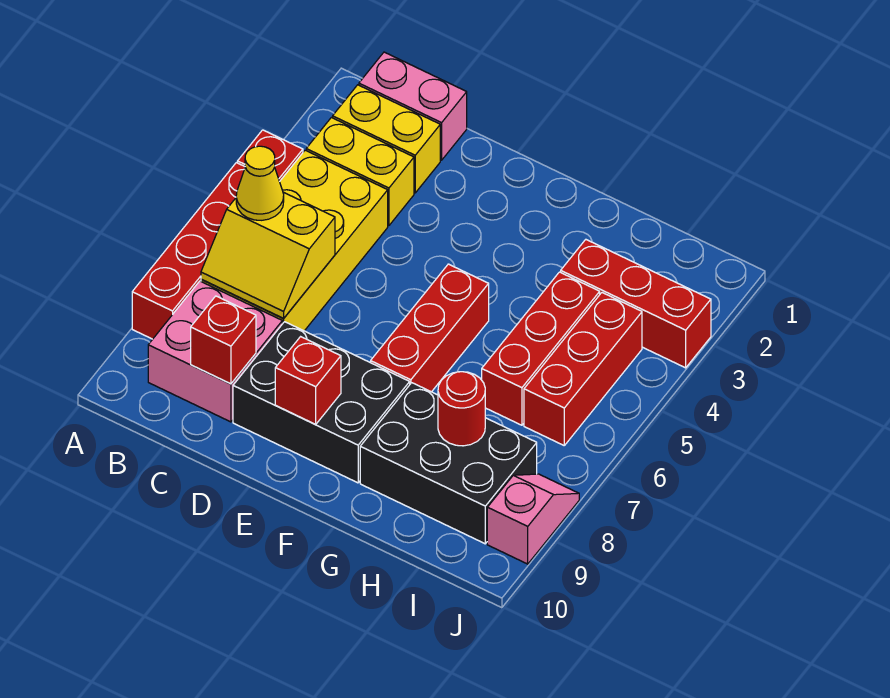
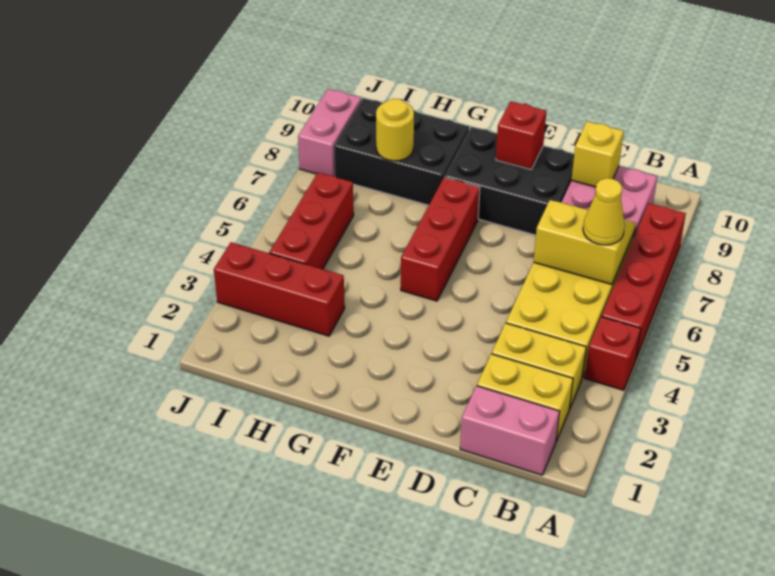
red 1x1 brick [191,296,256,384] -> yellow 1x1 brick [571,121,624,187]
red 1x3 brick [482,272,600,425] -> none
red 1x1 round brick [438,372,485,446] -> yellow 1x1 round brick [376,99,414,161]
pink 1x2 slope [487,474,579,564] -> pink 1x2 brick [298,89,361,177]

